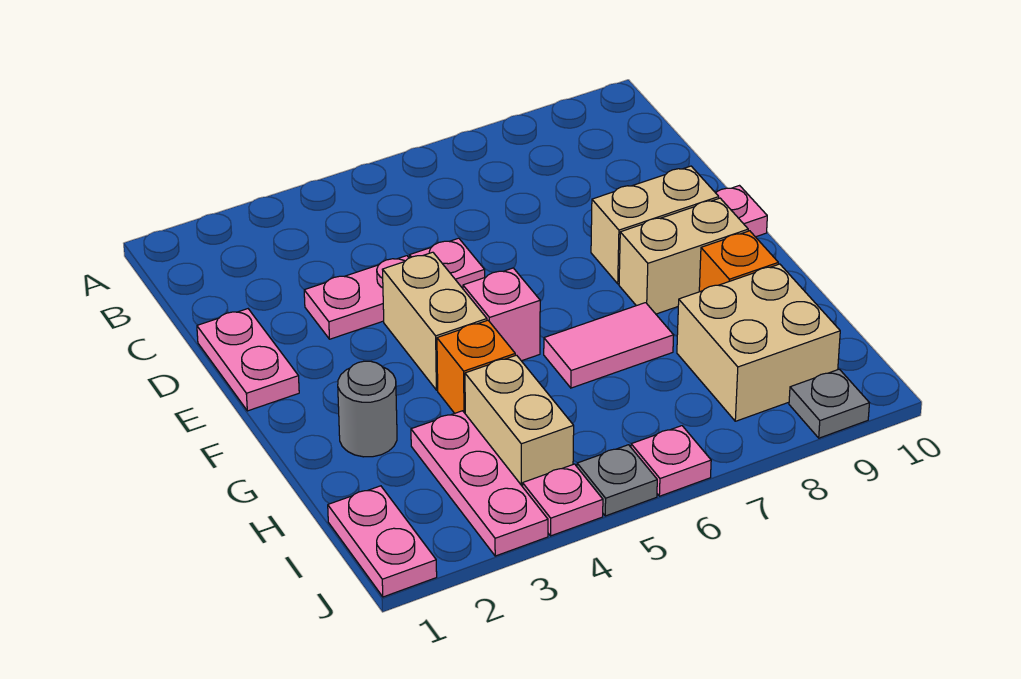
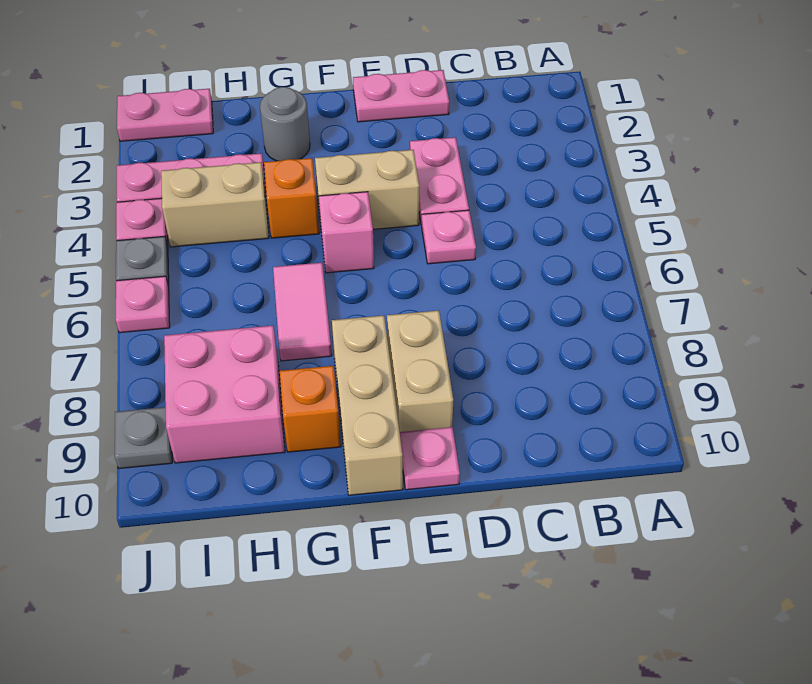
tan 1x2 brick [619,198,748,314] -> tan 1x3 brick [332,315,403,495]
tan 2x2 brick [677,264,840,421] -> pink 2x2 brick [164,326,285,463]

